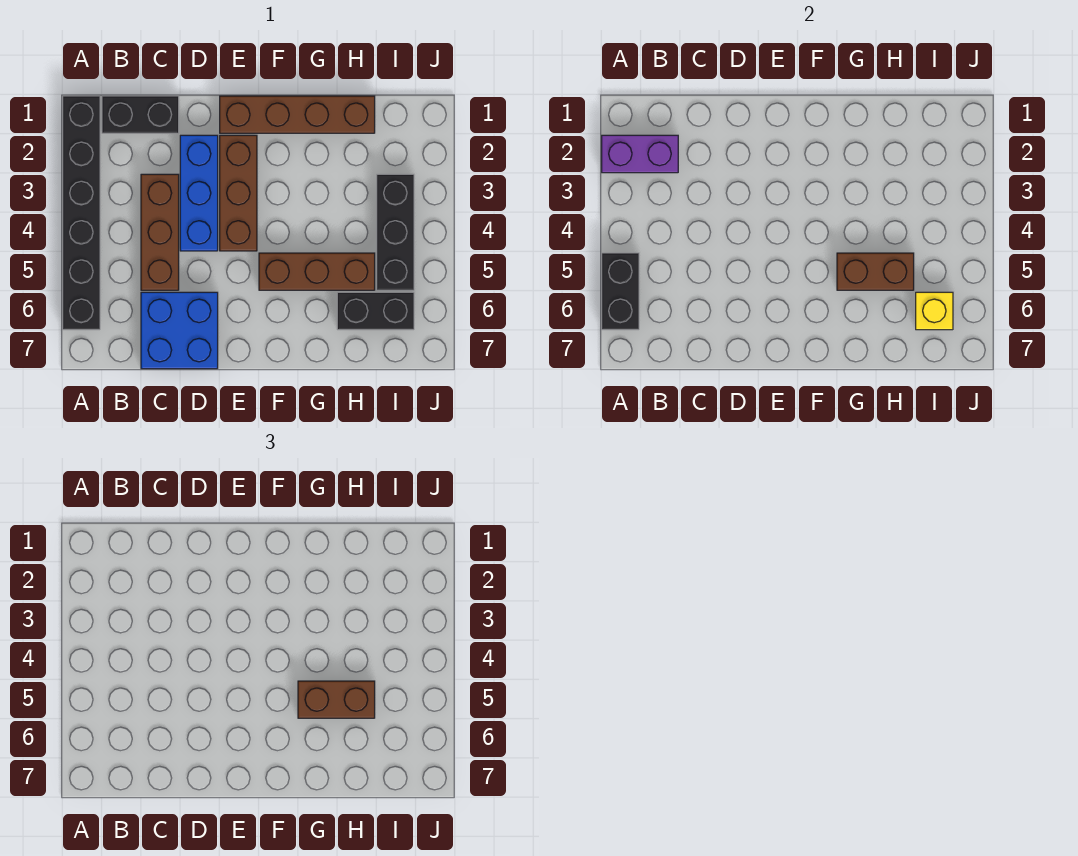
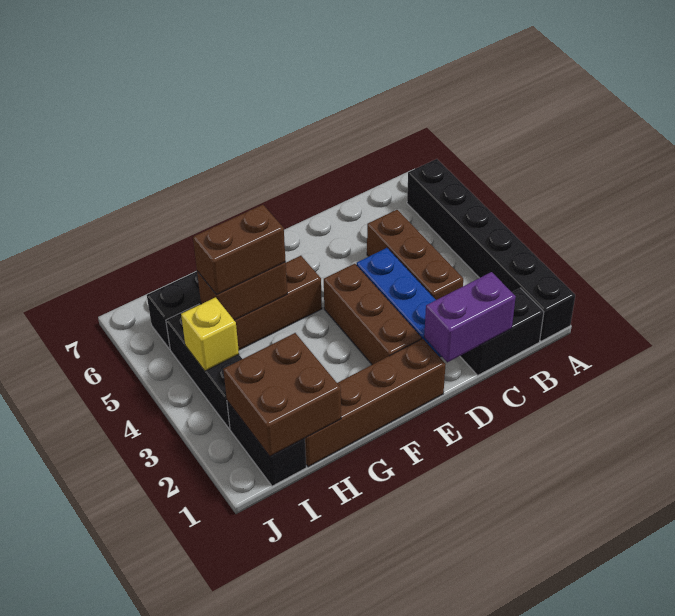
purple 1x2 brick [602,135,678,173] -> purple 1x2 brick moved to [424,272,516,362]
black 1x2 brick [602,253,639,330] -> black 1x2 brick moved to [227,401,306,486]
blue 2x2 brick [141,292,218,369] -> none
none -> brown 2x2 brick [223,333,341,456]
yellow 1x1 brick [916,292,953,330] -> yellow 1x1 brick moved to [181,297,239,371]

